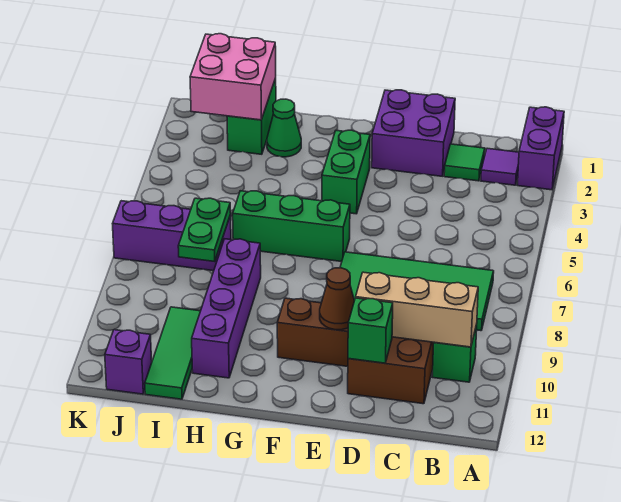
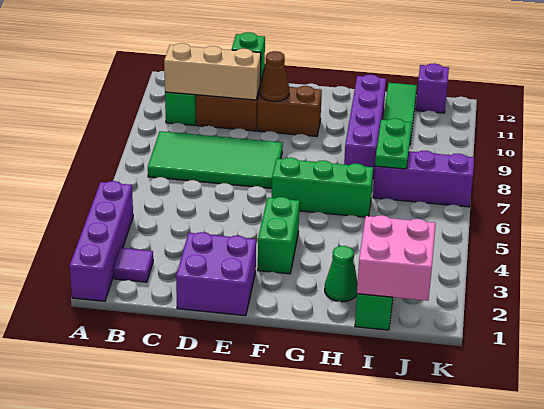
purple 1x2 brick [517,107,564,190] -> purple 1x4 brick [70,181,133,301]
green 1x1 tile [444,144,485,181] -> none

